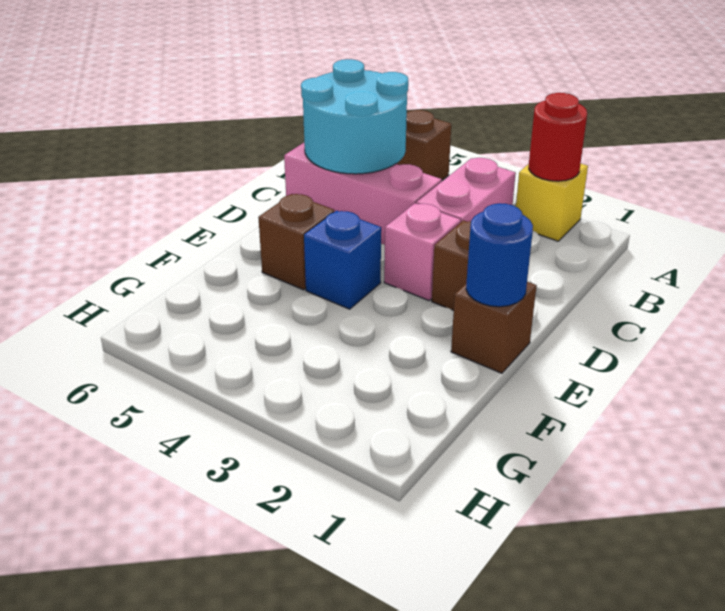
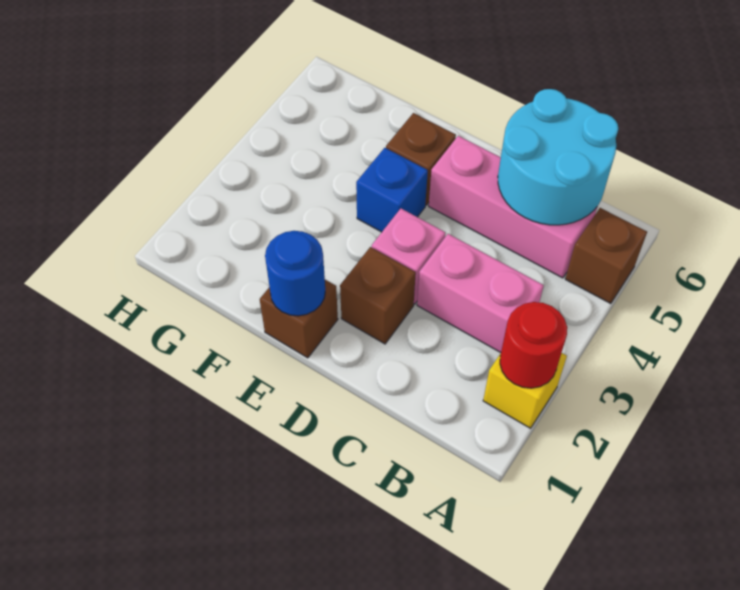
pink 1x3 brick [284,143,442,245] -> pink 1x3 brick turned to [429,136,597,278]

